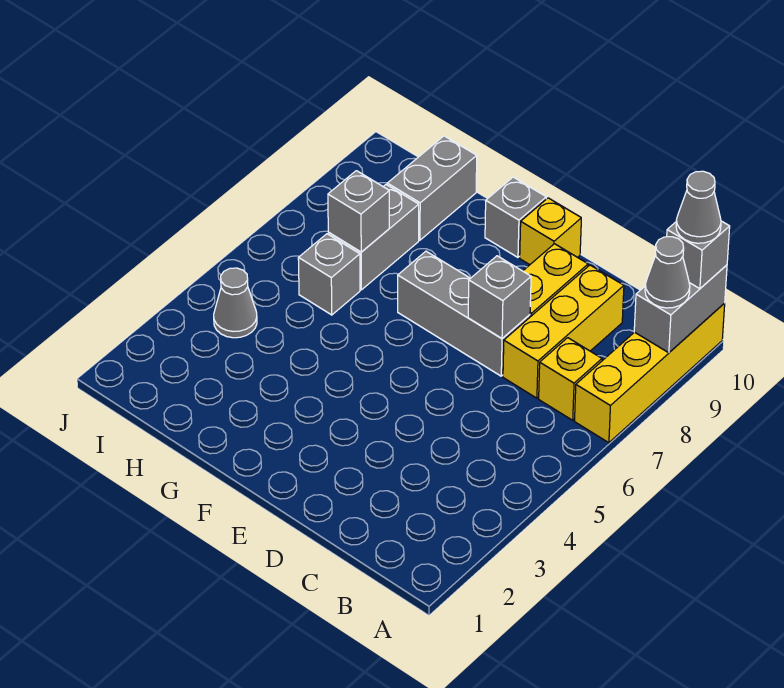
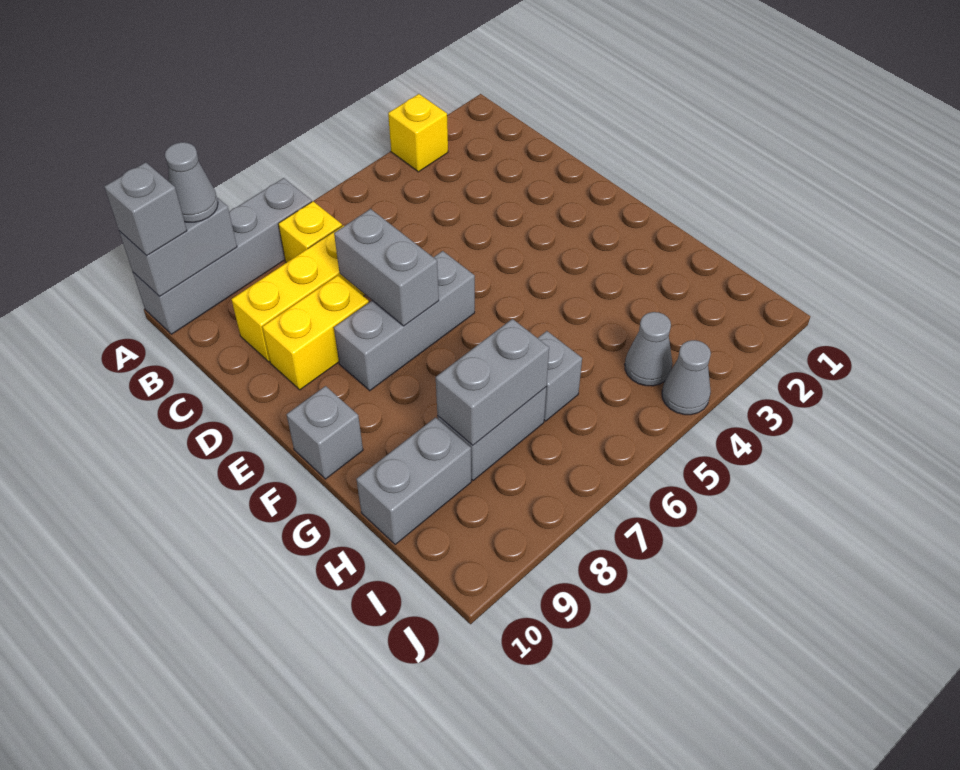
yellow 1x4 brick [575,303,725,443] -> grey 1x4 brick [133,178,312,334]
grey 1x1 cone [676,171,721,243] -> grey 1x1 cone moved to [662,340,711,415]
grey 1x3 brick [398,251,530,376] -> grey 1x3 brick turned to [334,251,475,391]
grey 1x1 brick [468,256,531,338] -> grey 1x2 brick [334,209,439,326]
yellow 1x1 brick [520,198,581,265] -> yellow 1x1 brick moved to [388,94,448,172]
grey 1x1 brick [328,171,389,252] -> grey 1x2 brick [436,319,549,445]

